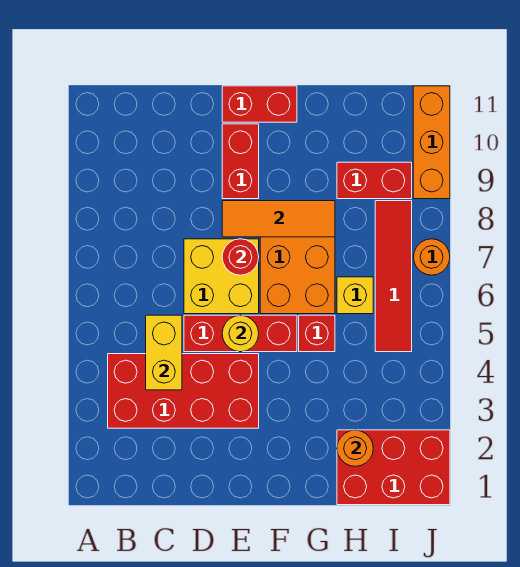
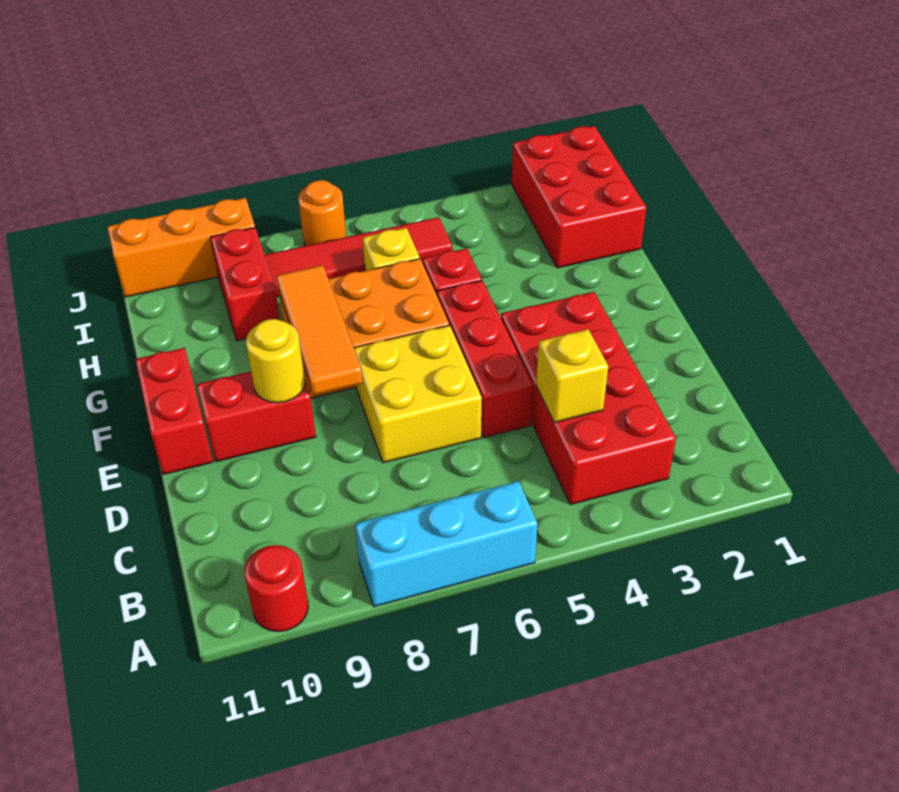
none -> cyan 1x3 brick [355,481,538,607]
yellow 1x2 brick [146,315,182,390] -> yellow 1x1 brick [536,329,608,423]
yellow 1x1 round brick [222,315,259,352] -> yellow 1x1 round brick moved to [246,319,305,403]
red 1x1 round brick [222,239,259,275] -> red 1x1 round brick moved to [244,545,308,632]
orange 1x1 round brick [337,430,373,466] -> none

